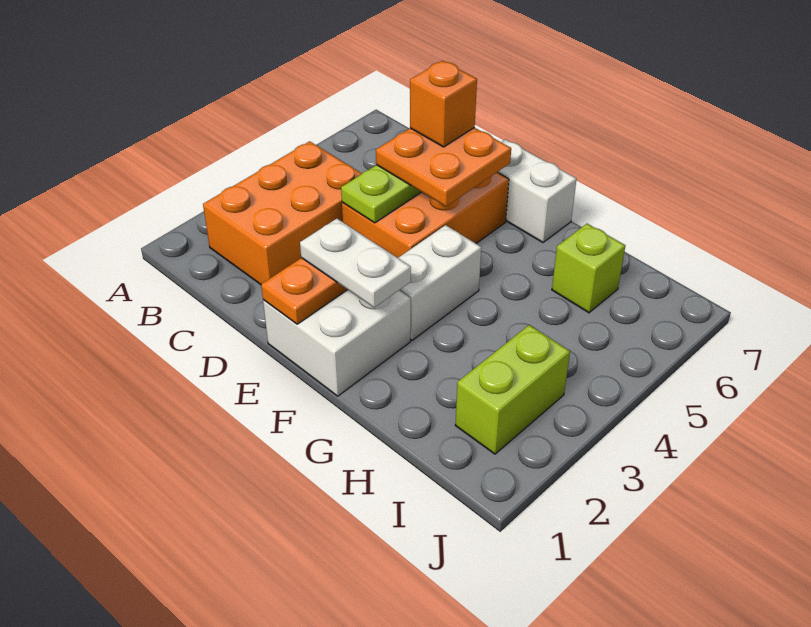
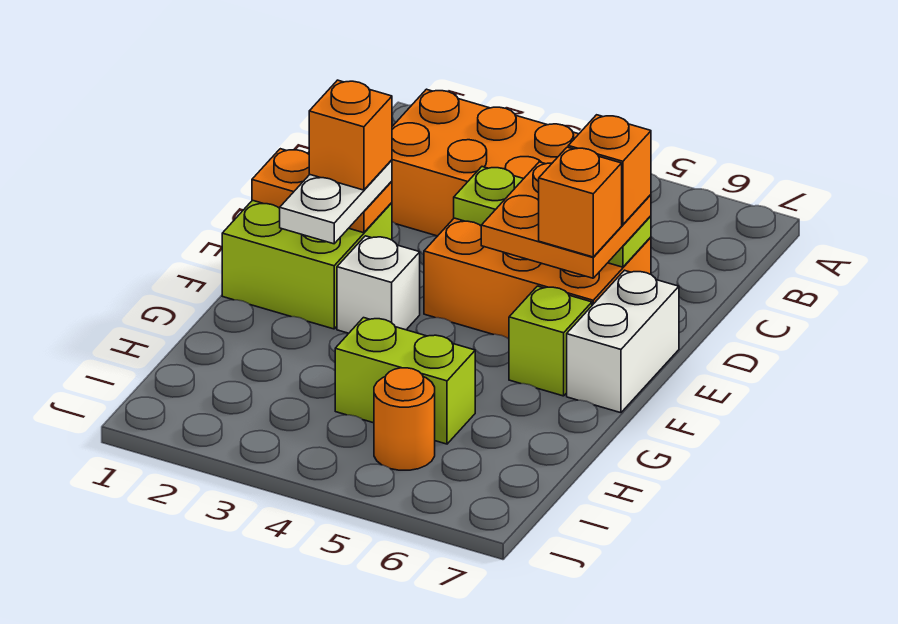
white 2x2 brick [263,290,411,396] -> lime 2x2 brick [222,200,392,329]
none -> orange 1x1 brick [309,80,392,190]
none -> orange 1x1 brick [539,147,622,257]
white 1x2 brick [399,225,481,340] -> white 1x1 brick [337,236,420,333]
lime 1x1 brick [552,224,625,313] -> lime 1x1 brick moved to [509,286,592,396]
lime 1x2 brick [455,325,570,454] -> lime 1x2 brick moved to [335,318,475,444]
none -> orange 1x1 round brick [374,368,435,470]

